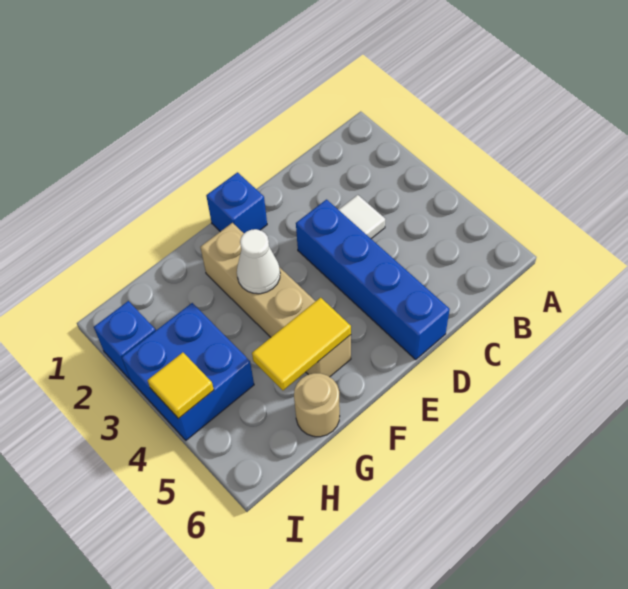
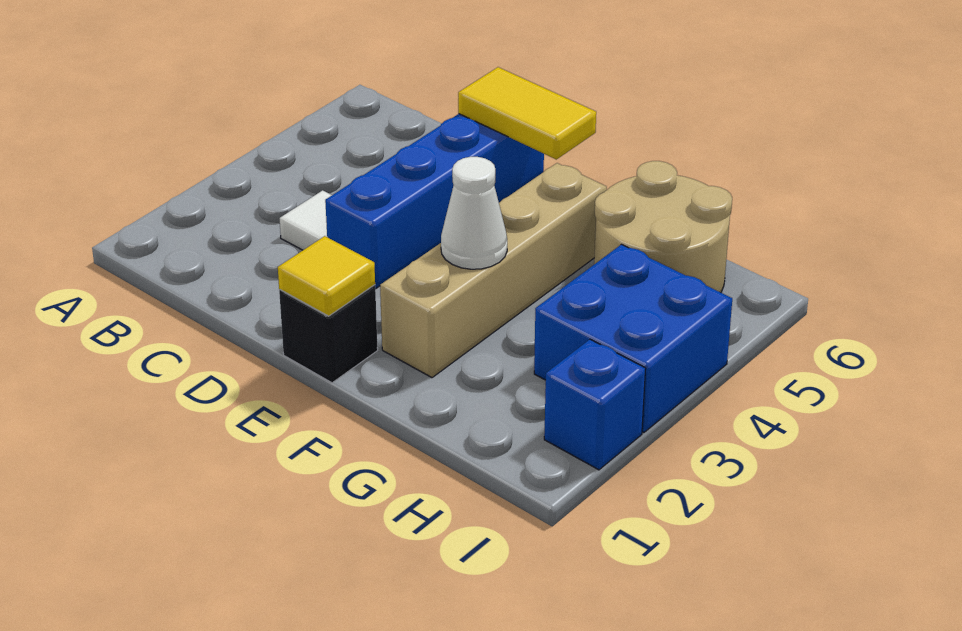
blue 1x1 brick [206,172,267,233] -> black 1x1 brick [279,285,378,383]
yellow 1x2 tile [252,298,351,390] -> yellow 1x2 tile moved to [458,67,596,159]
tan 1x1 round brick [294,373,340,437] -> tan 2x2 round brick [594,161,732,292]
yellow 1x1 tile [148,353,214,419] -> yellow 1x1 tile moved to [278,236,375,316]

